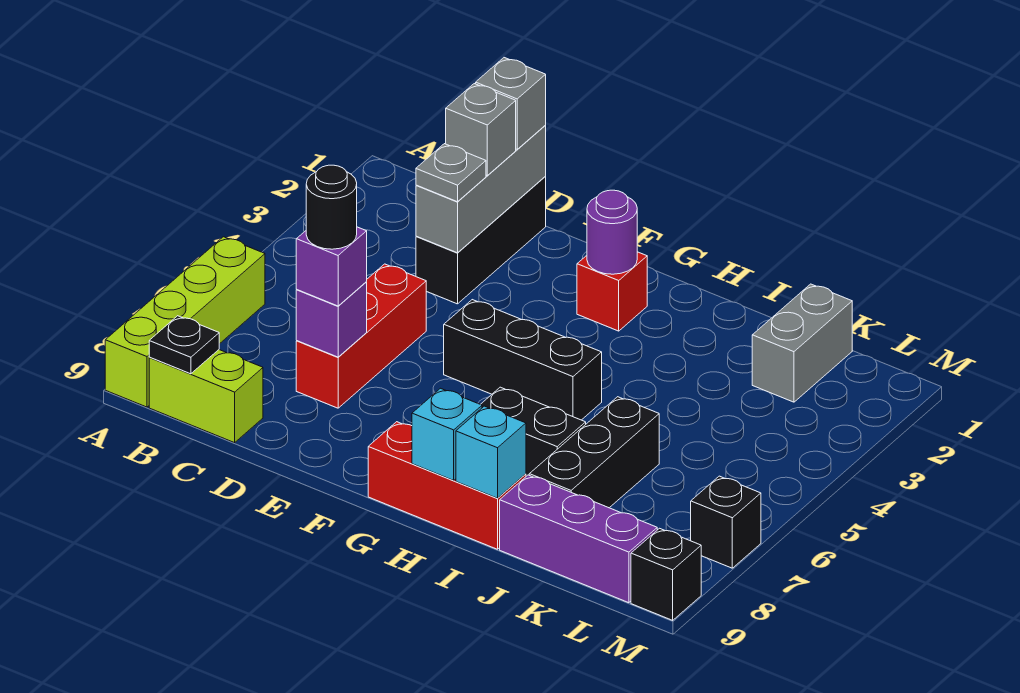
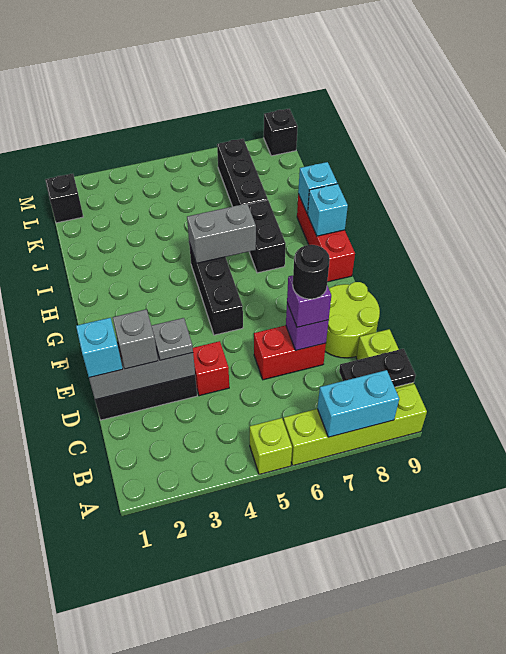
none -> lime 1x1 brick [250,418,292,474]
none -> cyan 1x2 brick [317,370,399,437]
black 1x1 plate [149,316,219,374] -> black 1x2 plate [339,349,416,387]
grey 1x1 brick [476,58,546,149] -> cyan 1x1 brick [76,318,123,378]
red 1x3 brick [296,264,426,408] -> red 1x2 brick [254,325,326,380]
none -> lime 2x2 round brick [325,282,380,358]
red 1x1 brick [577,252,647,331] -> red 1x1 brick moved to [193,341,229,396]
purple 1x1 round brick [587,190,637,274] -> none
black 1x3 brick [529,397,659,508] -> black 1x3 brick turned to [217,139,268,207]
purple 1x3 brick [500,475,657,603] -> none
grey 1x2 brick [752,284,852,402] -> grey 1x2 brick moved to [187,204,256,263]
black 1x1 brick [691,476,761,568] -> black 1x1 brick moved to [45,174,83,223]

